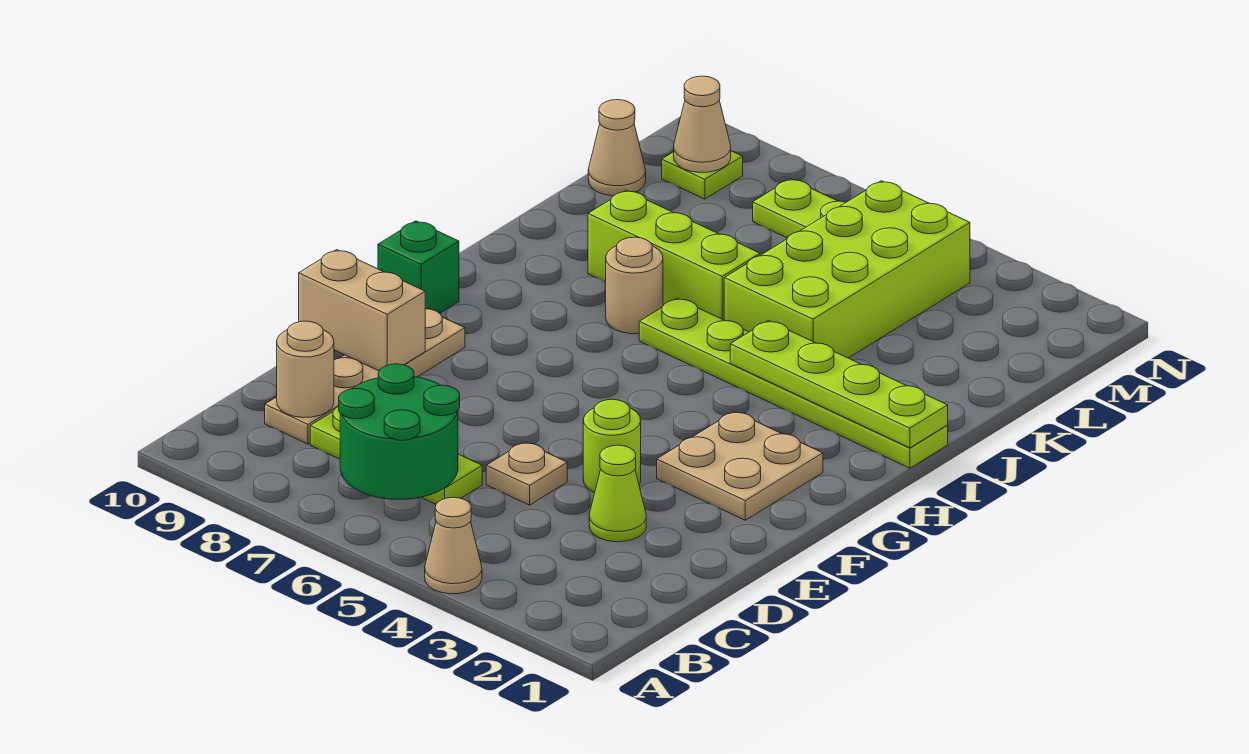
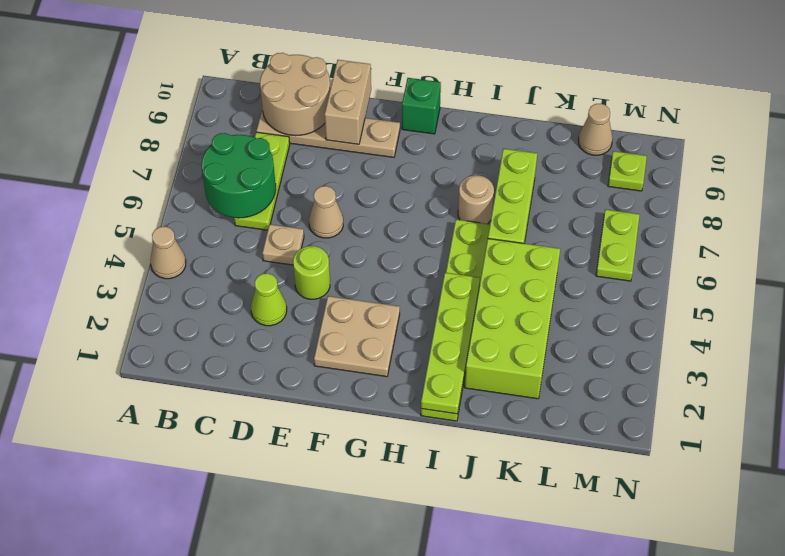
tan 1x1 round brick [277,321,334,418] -> tan 2x2 round brick [260,53,330,136]
lime 2x4 brick [724,181,970,358] -> lime 2x4 brick turned to [465,239,560,399]
tan 1x1 cone [674,76,731,173] -> tan 1x1 cone moved to [309,186,343,238]

